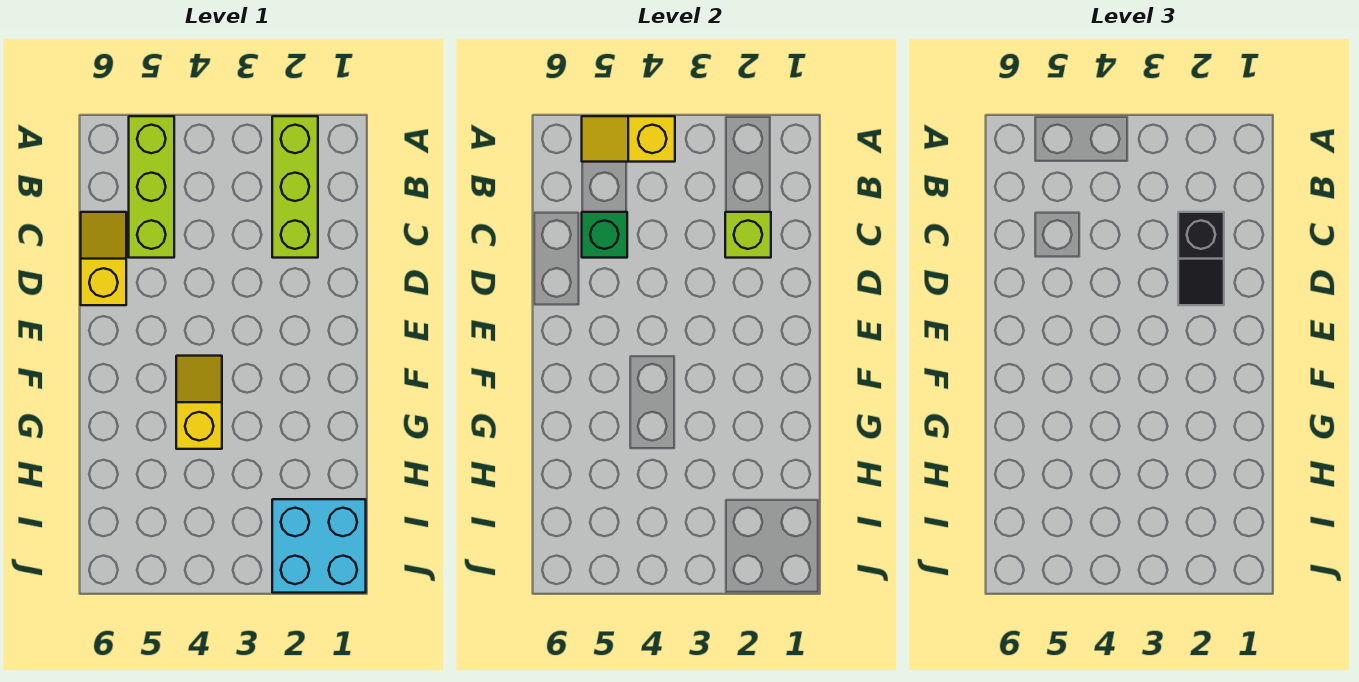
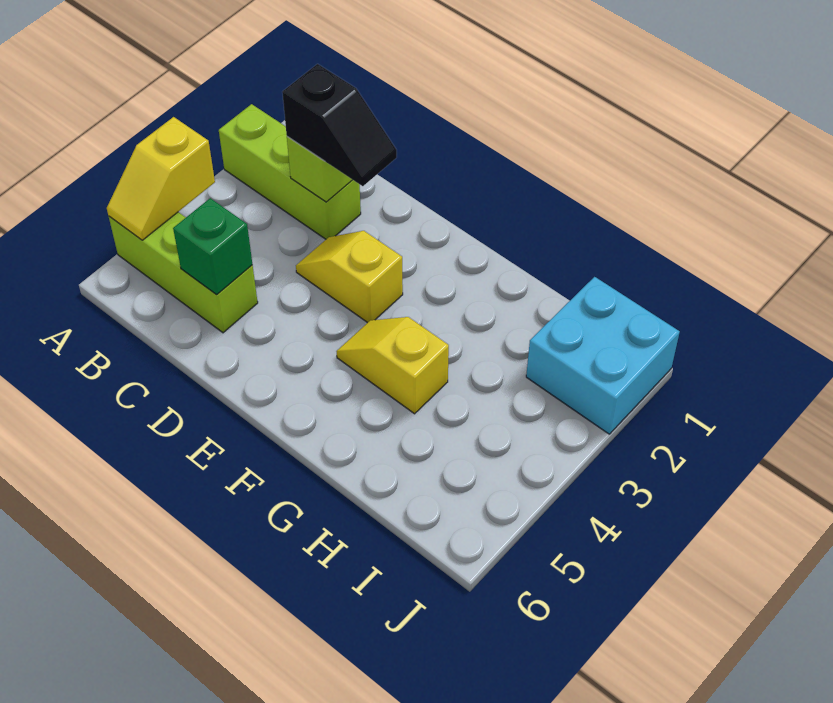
yellow 1x2 slope [81,212,126,305] -> yellow 1x2 slope moved to [296,231,403,323]

